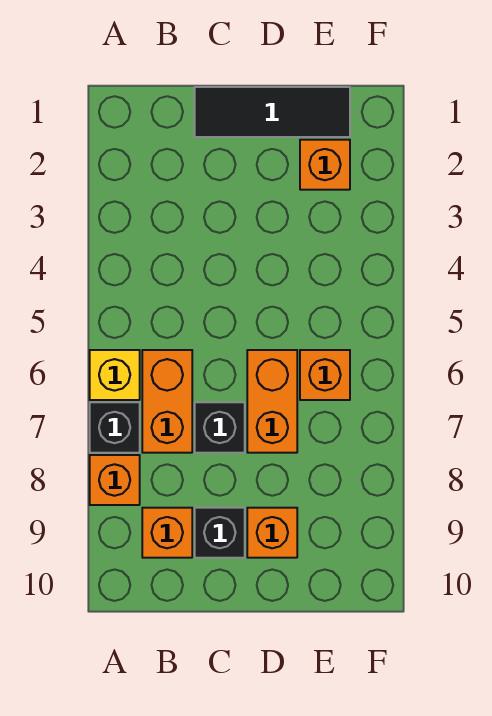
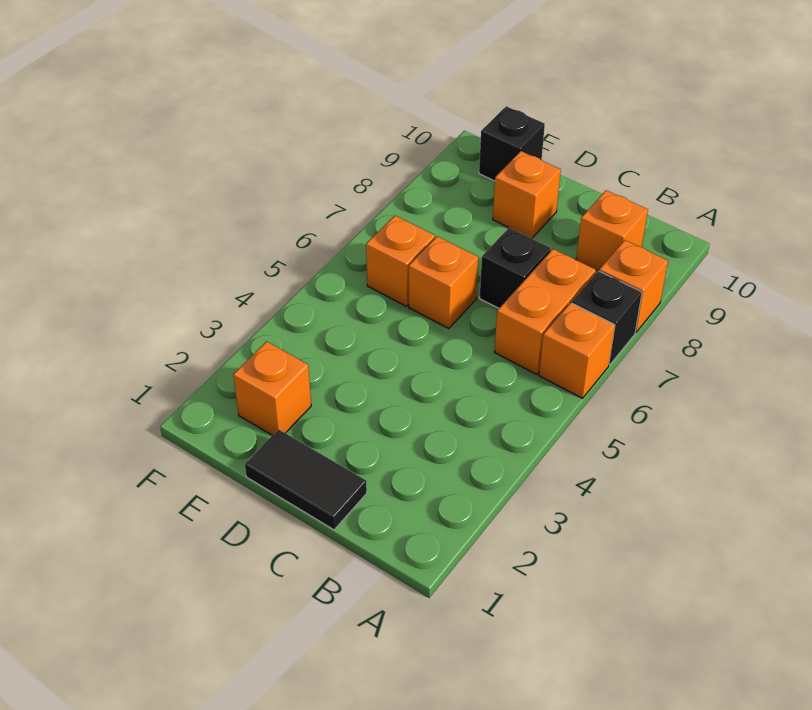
yellow 1x1 brick [90,350,140,400] -> orange 1x1 brick [539,303,615,398]
black 1x3 tile [195,87,350,137] -> black 1x2 tile [245,429,367,530]
black 1x1 brick [195,508,245,558] -> black 1x1 brick moved to [479,106,545,181]
orange 1x2 brick [247,350,297,453] -> orange 1x1 brick [409,236,478,329]

